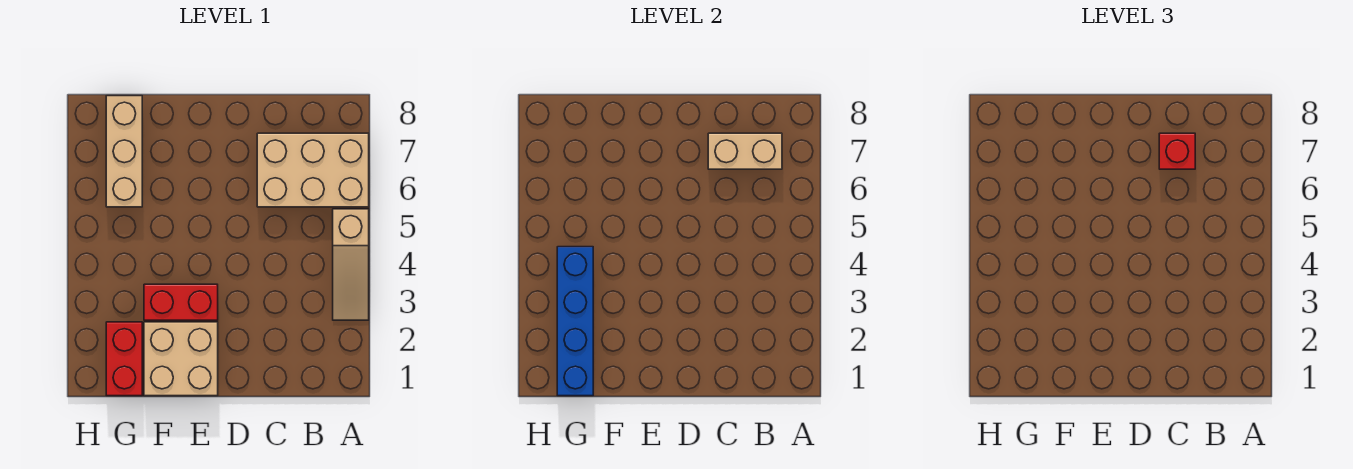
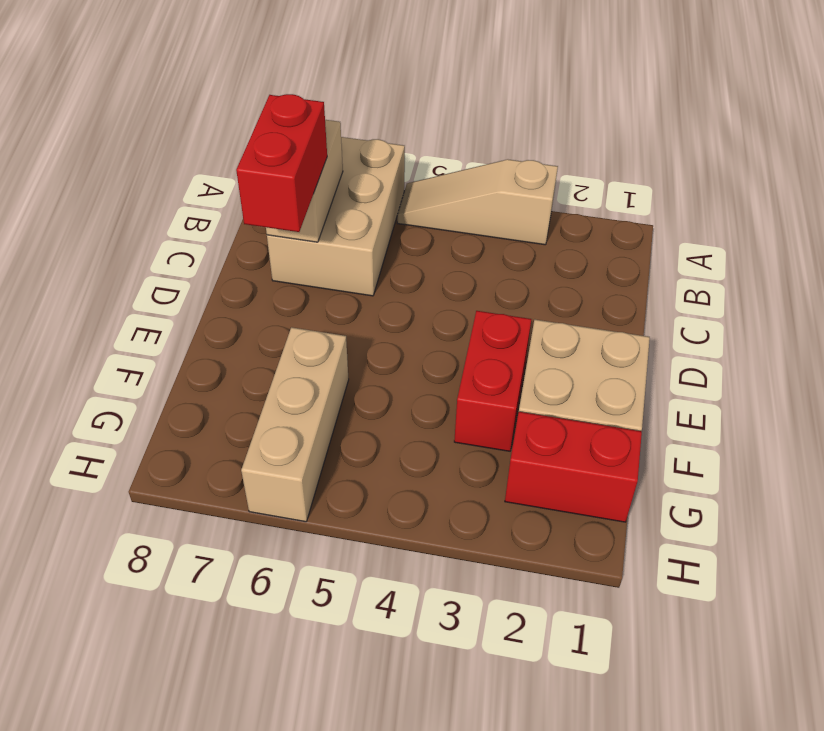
tan 1x3 slope [333,209,369,320] -> tan 1x3 slope turned to [397,159,558,245]
red 1x1 brick [1159,133,1195,169] -> red 1x2 brick [236,94,327,232]
blue 1x4 brick [557,247,593,396] -> none
tan 1x3 brick [106,96,142,207] -> tan 1x3 brick turned to [241,327,349,522]

